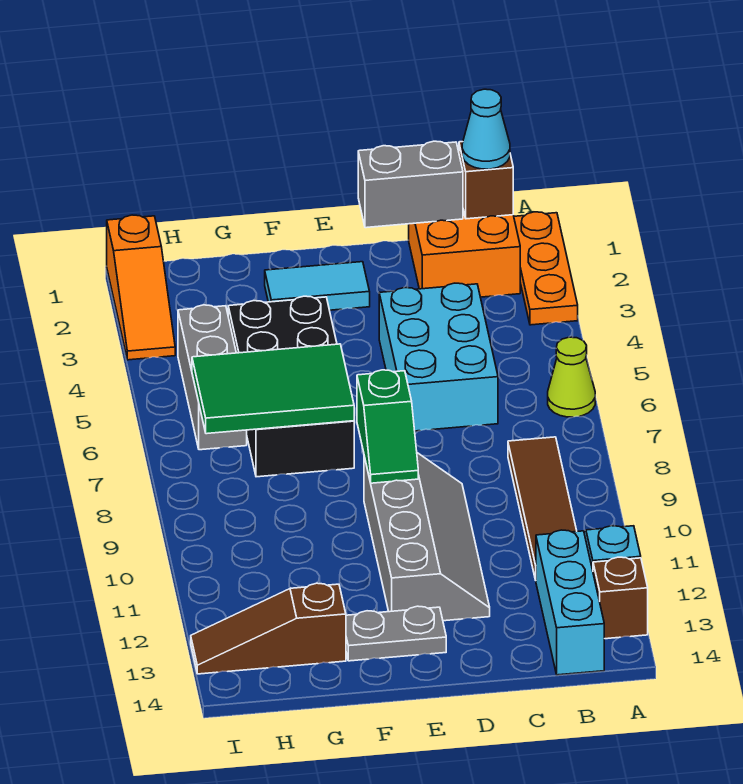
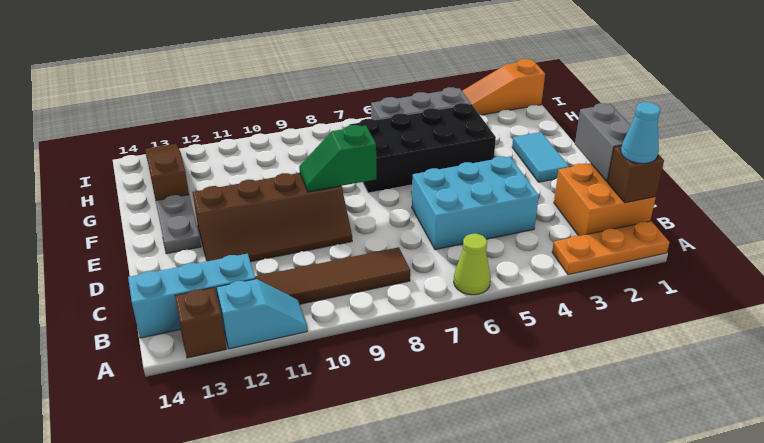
grey 2x4 slope [364,453,490,621] -> brown 2x4 slope [193,173,352,262]
green 2x3 tile [192,344,354,434] -> none

